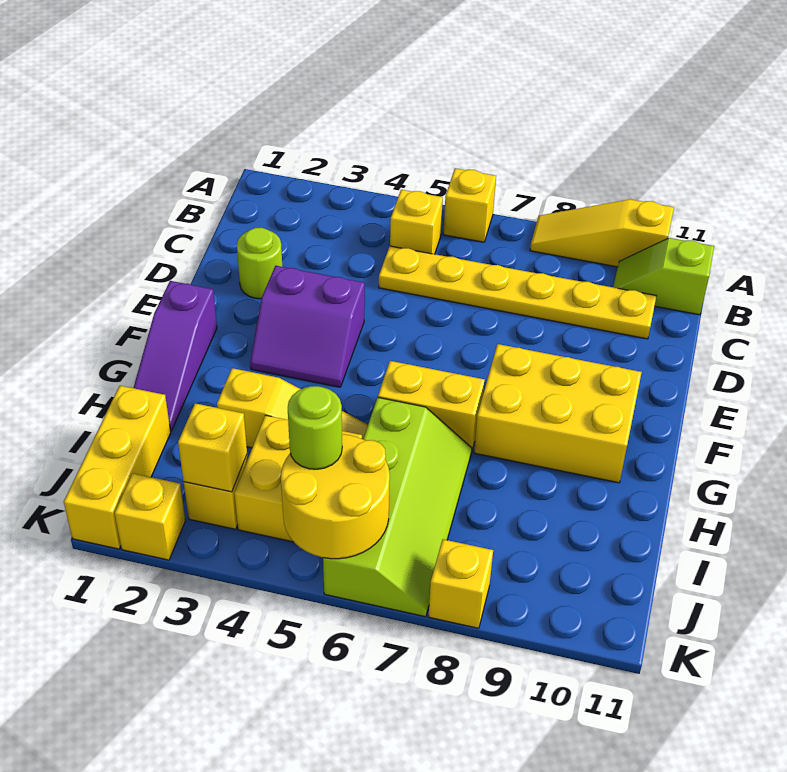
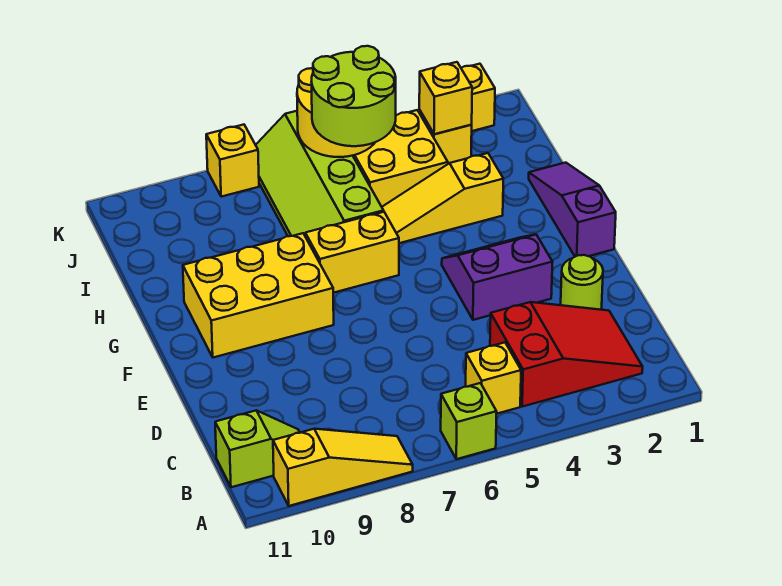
yellow 1x1 brick [443,168,496,242] -> lime 1x1 brick [441,383,497,459]
none -> red 2x3 slope [490,302,643,407]
yellow 1x6 plate [379,246,656,339] -> none
yellow 1x3 brick [64,386,171,549] -> none
lime 1x1 round brick [288,386,342,469] -> lime 2x2 round brick [312,46,396,146]

